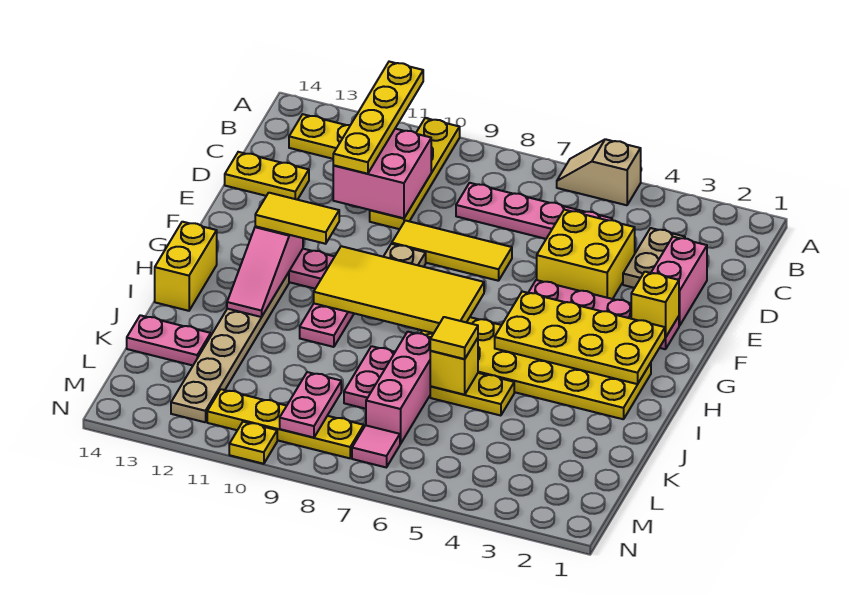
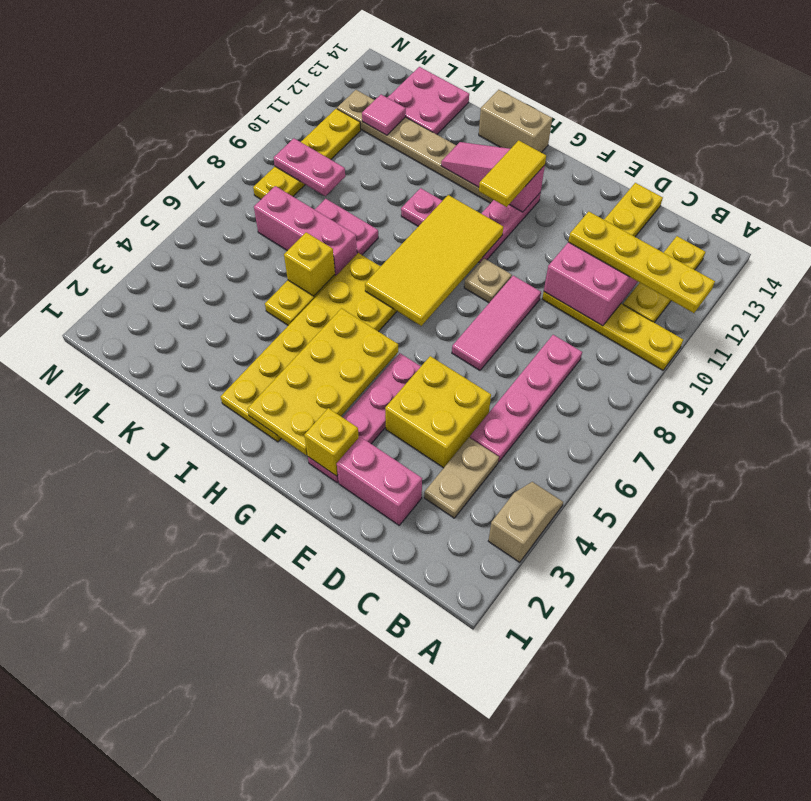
tan 1x2 slope [557,139,641,205] -> tan 1x2 slope moved to [488,482,563,563]
tan 1x2 plate [623,228,685,288] -> tan 1x2 plate turned to [424,438,499,518]
yellow 1x3 tile [392,220,512,281] -> pink 1x3 tile [452,276,541,370]
yellow 1x2 brick [155,222,217,311] -> tan 1x2 brick [479,90,552,153]
yellow 1x1 tile [430,317,478,359] -> none
pink 1x2 plate [127,315,211,365] -> pink 2x2 plate [387,67,469,134]
pink 1x1 tile [352,425,400,467] -> pink 1x1 tile moved to [362,95,406,135]
yellow 1x1 plate [229,422,277,464] -> none

